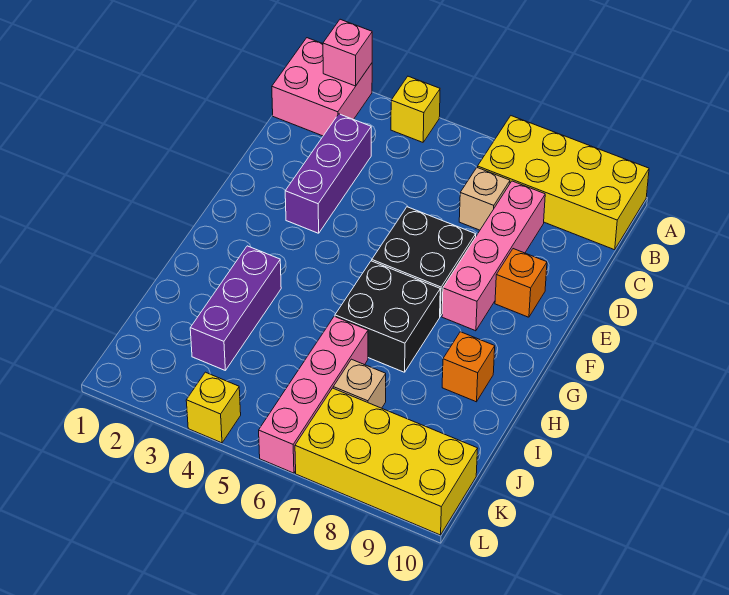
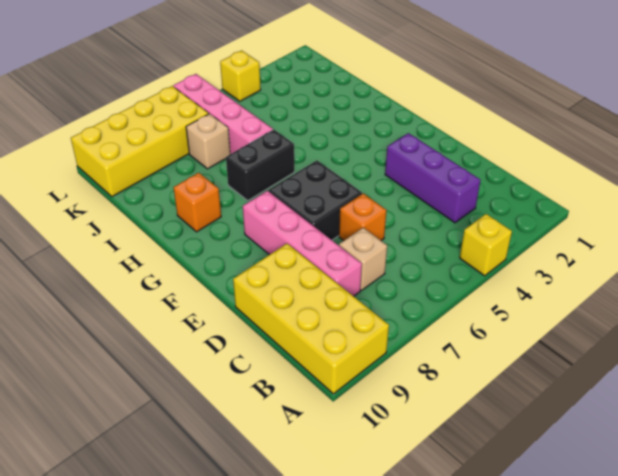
pink 2x2 brick [272,38,372,136] -> none
pink 1x1 brick [323,19,372,86] -> none
yellow 2x4 brick [478,116,649,250] -> yellow 2x4 brick turned to [233,244,389,394]
orange 1x1 brick [495,249,547,317] -> orange 1x1 brick moved to [339,193,387,241]
black 2x2 brick [335,261,440,372] -> black 1x2 brick [226,130,294,200]
purple 1x3 brick [190,246,281,370] -> none

